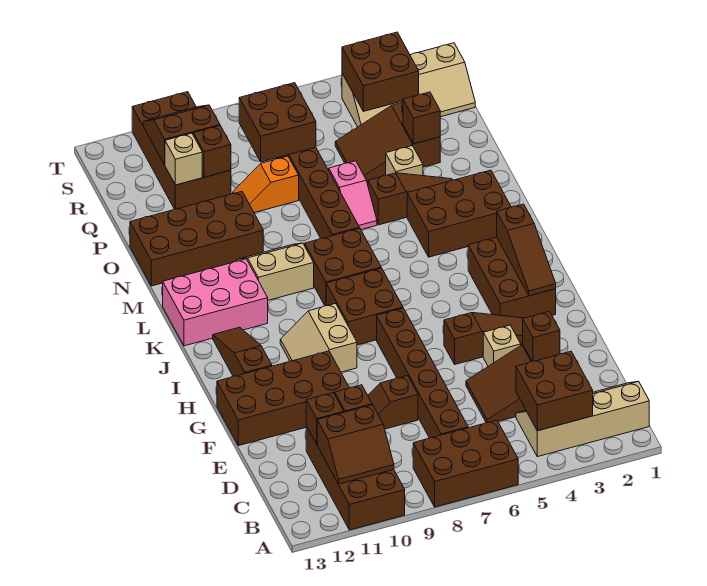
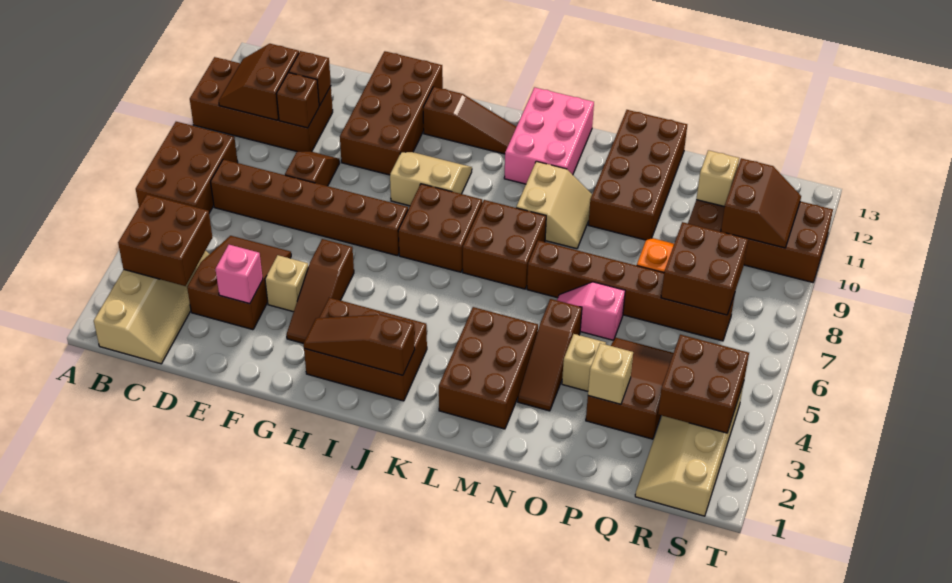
brown 1x1 brick [523,312,560,361] -> pink 1x1 brick [215,245,263,304]
brown 1x1 brick [403,92,440,144] -> tan 1x1 brick [588,343,633,404]
brown 1x1 brick [193,126,231,177] -> none

